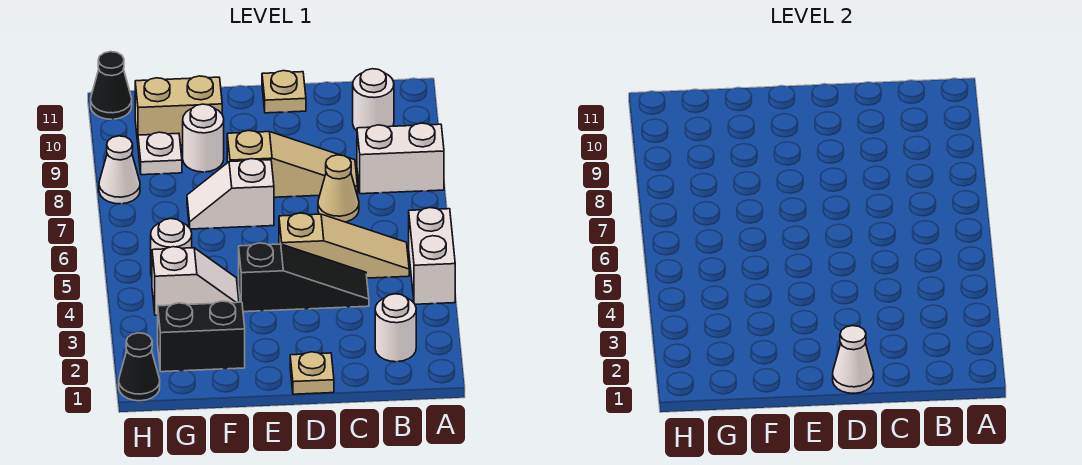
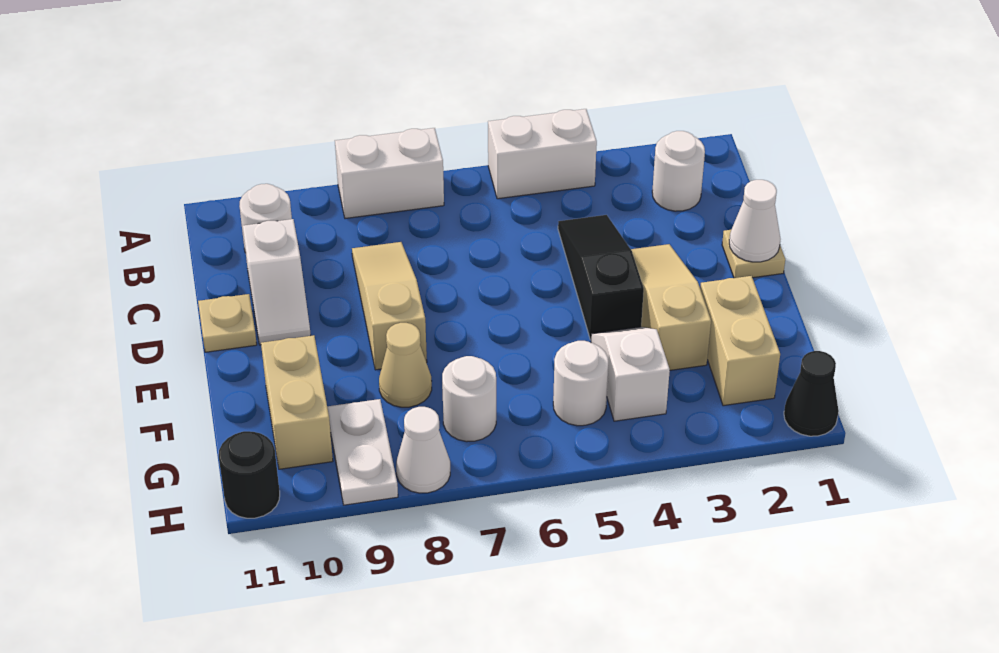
white 1x2 brick [357,123,444,194] -> white 1x2 brick turned to [335,128,444,219]
tan 1x3 slope [279,213,409,278] -> tan 1x3 slope moved to [631,244,711,370]
tan 1x1 cone [318,155,359,222] -> tan 1x1 cone moved to [379,323,432,407]
white 1x2 slope [187,159,274,229] -> white 1x2 slope moved to [243,219,311,345]
black 1x2 brick [158,301,245,372] -> tan 1x2 brick [700,276,780,406]
white 1x1 round brick [183,104,224,172] -> white 1x1 round brick moved to [442,356,496,442]
white 1x1 plate [138,132,182,175] -> white 1x2 plate [327,399,398,505]
black 1x1 cone [91,52,132,119] -> black 1x1 round brick [219,431,280,518]

